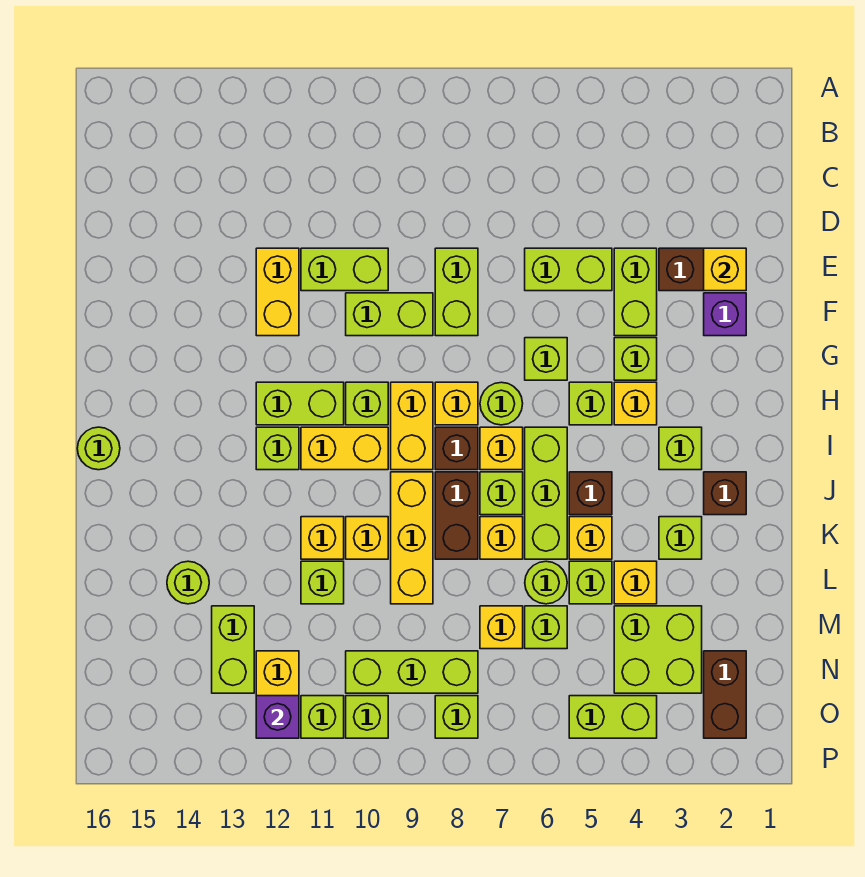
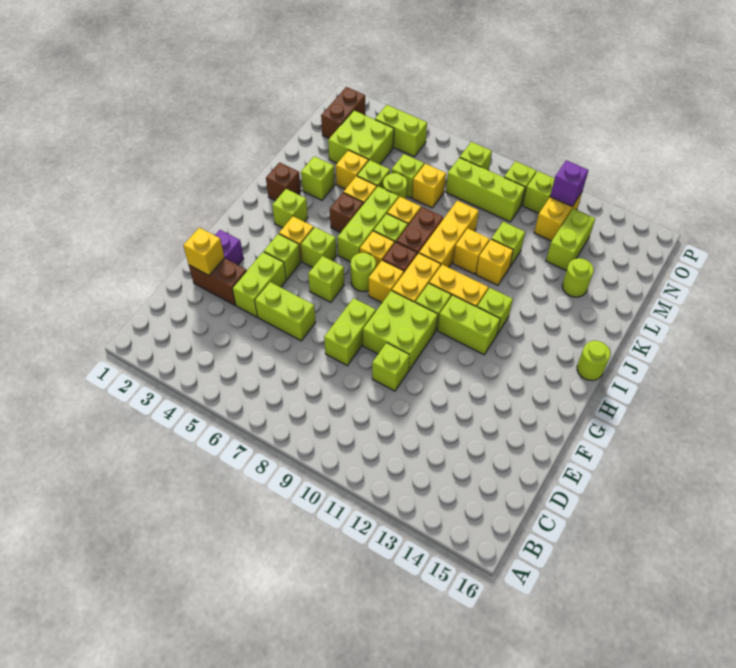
lime 1x2 brick [301,248,388,291] -> lime 1x1 brick [372,343,410,391]
yellow 1x2 brick [256,248,299,336] -> none
lime 1x2 brick [346,293,433,336] -> lime 2x2 brick [363,291,438,370]

